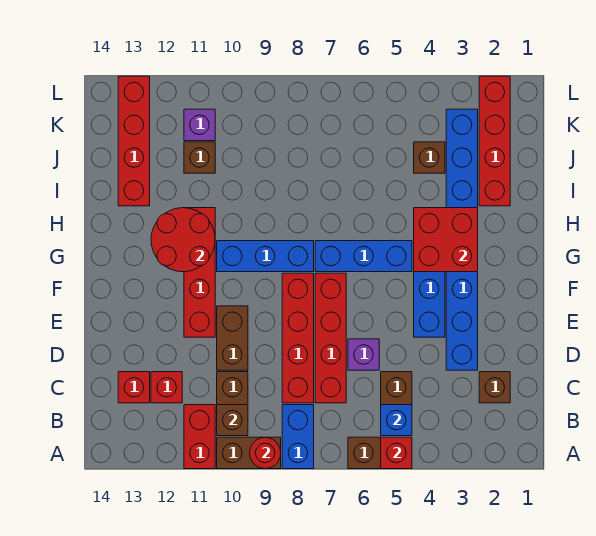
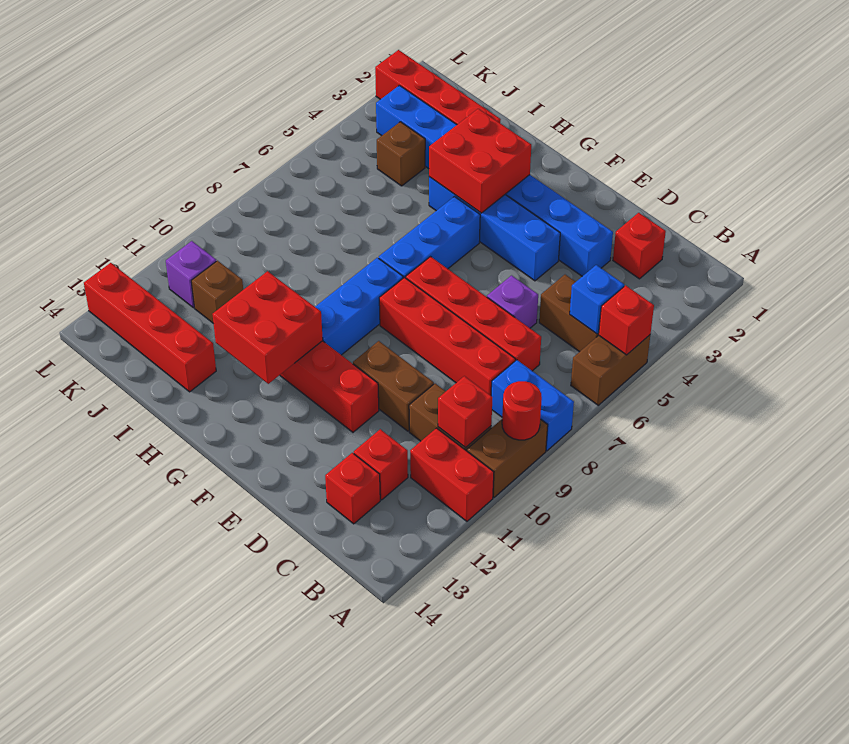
brown 1x1 brick [217,405,248,436] -> red 1x1 brick [438,376,492,448]
brown 1x1 brick [479,372,510,403] -> red 1x1 brick [613,213,666,279]
red 2x2 round brick [151,208,215,272] -> red 2x2 brick [212,271,323,384]

